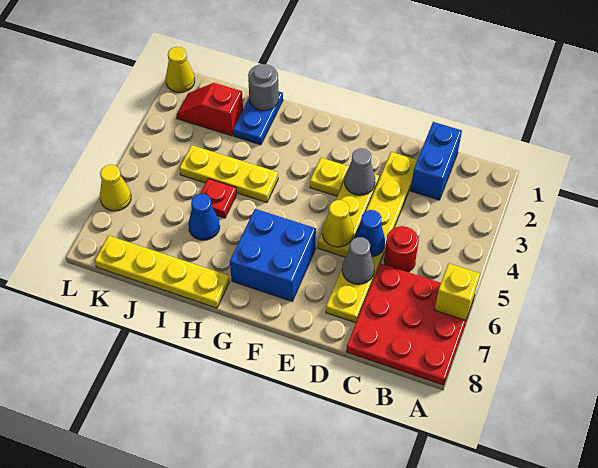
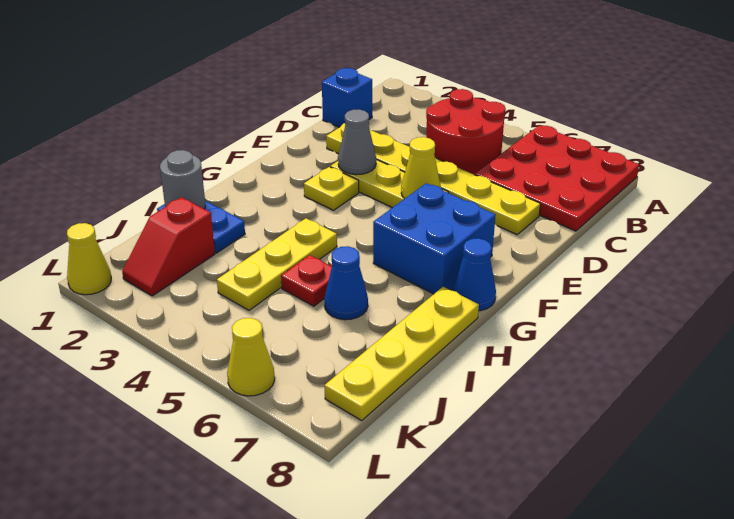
yellow 1x1 brick [435,263,480,320] -> none
blue 1x2 brick [411,122,462,200] -> blue 1x1 brick [322,68,372,127]
red 1x1 round brick [384,226,419,272] -> red 2x2 round brick [426,89,506,175]
blue 1x1 cone [354,210,385,257] -> blue 1x1 cone moved to [453,238,496,311]
grey 1x1 cone [342,237,374,284] -> none

